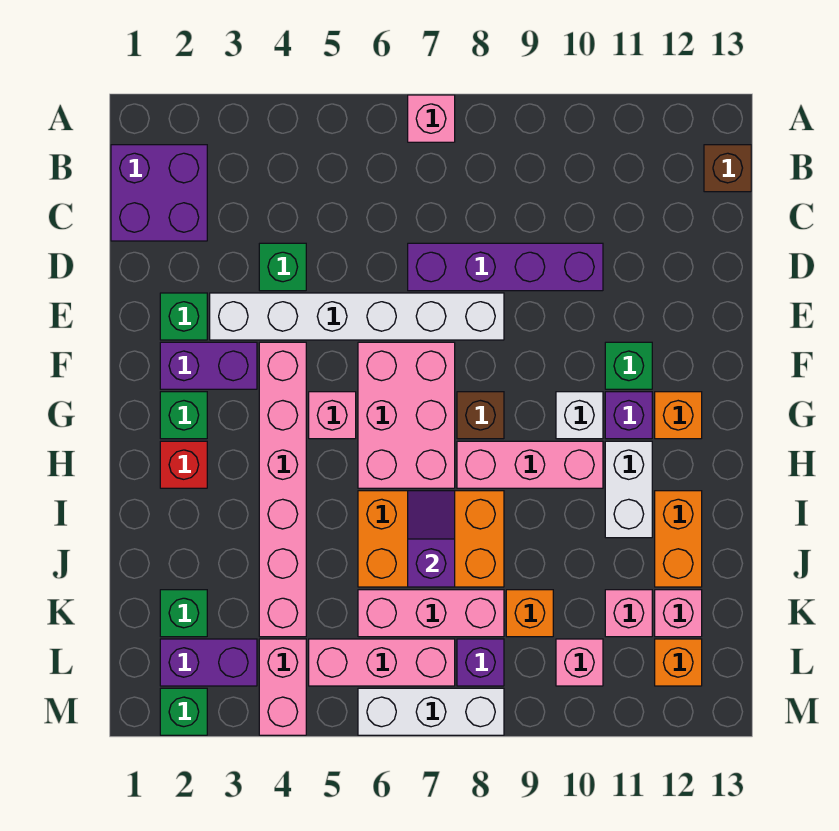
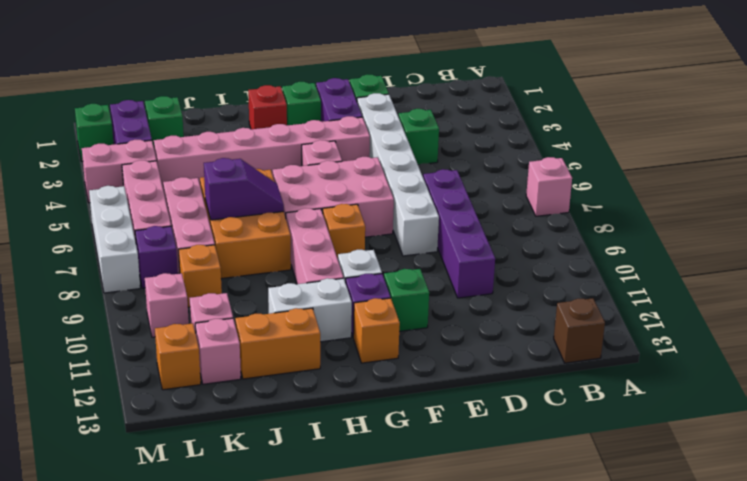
purple 2x2 brick [111,145,207,241] -> none
brown 1x1 brick [457,392,504,439] -> orange 1x1 brick [323,204,365,258]

